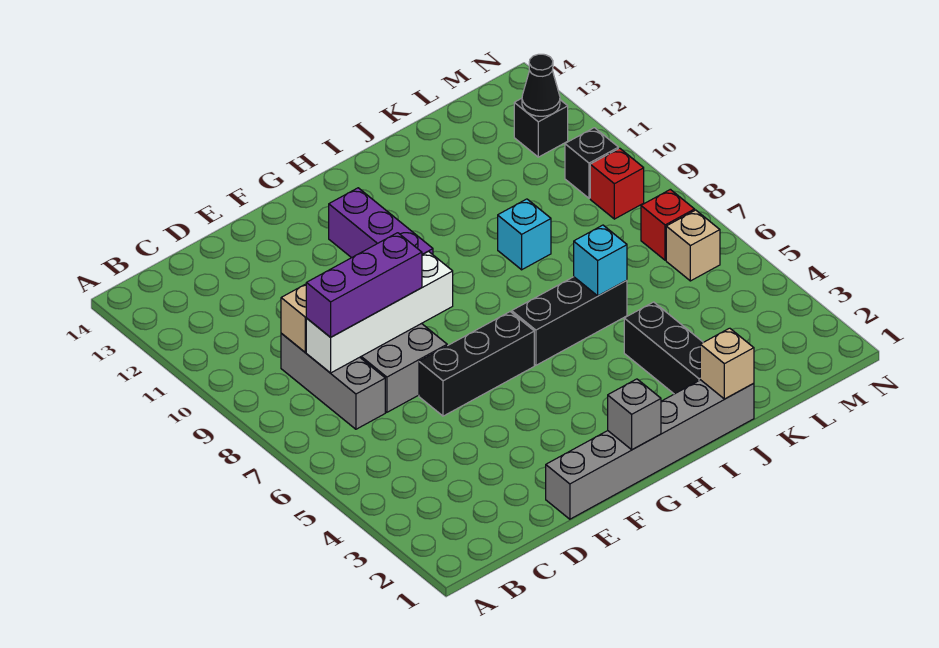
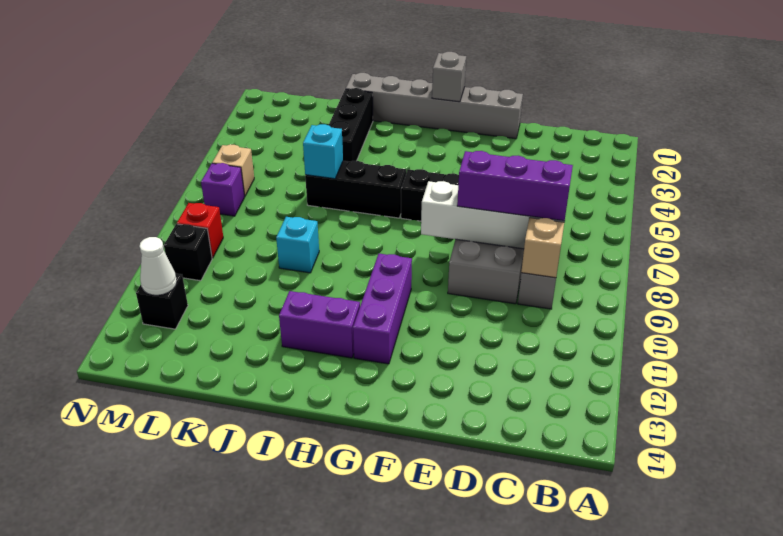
none -> purple 1x2 brick [279,291,360,358]
tan 1x1 brick [700,328,754,399] -> none
red 1x1 brick [641,189,695,260] -> purple 1x1 brick [201,163,245,216]
black 1x1 cone [522,54,560,116] -> white 1x1 cone [140,237,177,295]

